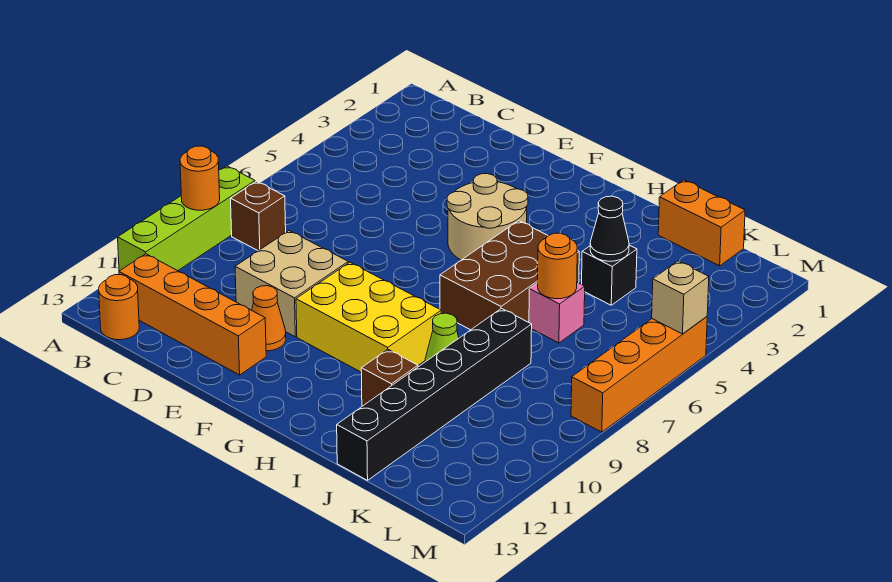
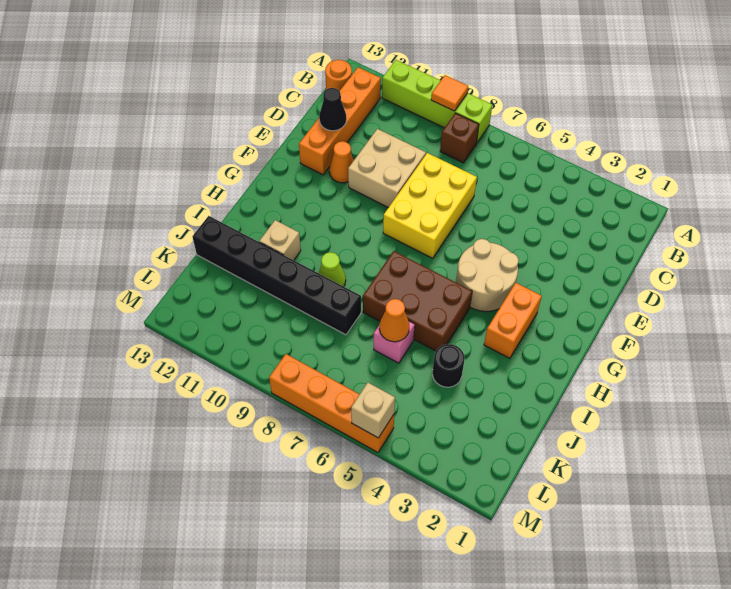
orange 1x1 round brick [180,146,220,210] -> orange 1x1 tile [431,75,468,111]
yellow 2x3 brick [296,262,441,372] -> yellow 2x3 brick moved to [383,153,477,258]
brown 1x1 brick [361,350,418,406] -> tan 1x1 brick [259,220,301,260]
orange 1x2 brick [658,180,745,266] -> orange 1x2 brick moved to [484,283,542,358]
black 1x1 brick [582,245,637,305] -> black 1x1 round brick [433,344,464,387]
black 1x1 cone [590,196,629,261] -> black 1x1 cone moved to [319,88,346,131]
orange 1x1 round brick [538,233,577,299] -> orange 1x1 cone [379,299,409,342]

